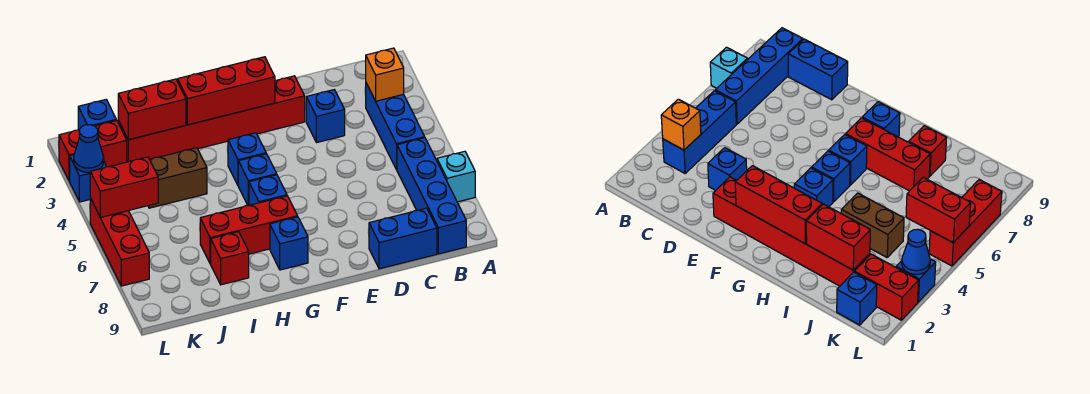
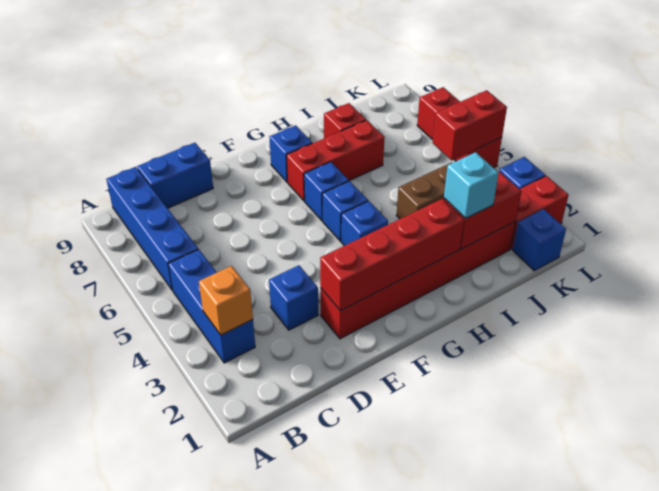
cyan 1x1 brick [437,151,475,202] -> cyan 1x1 brick moved to [444,152,499,218]
red 1x3 brick [178,57,275,125] -> red 1x4 brick [320,199,464,311]
blue 1x1 cone [74,125,104,173] -> none

